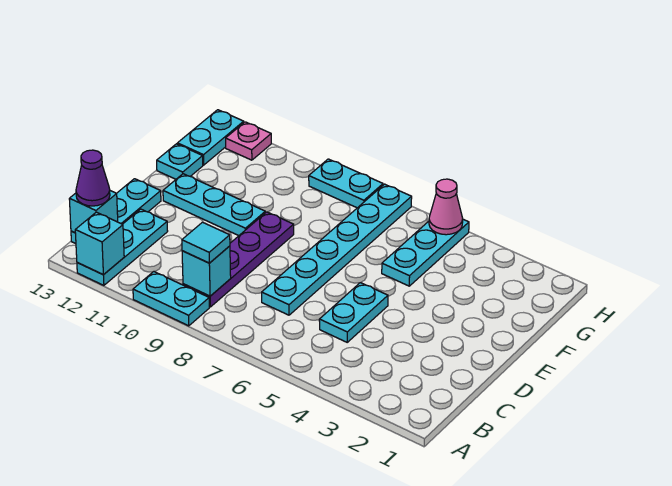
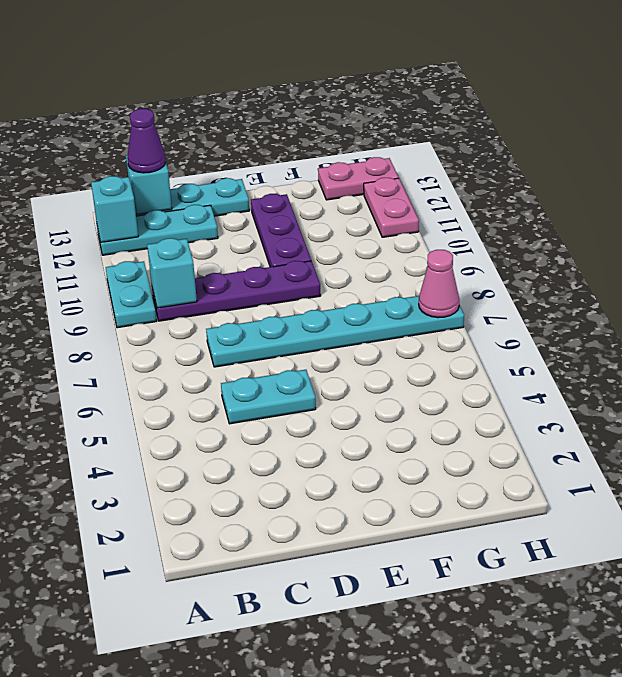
cyan 1x1 tile [182,222,230,263] -> none
cyan 1x3 plate [163,174,265,236] -> purple 1x3 plate [251,194,311,267]
cyan 1x3 plate [382,219,469,286] -> none
cyan 1x1 plate [157,144,203,179] -> none
cyan 1x2 plate [177,110,244,165] -> pink 1x2 plate [318,157,399,200]
pink 1x1 cone [429,179,463,235] -> pink 1x1 cone moved to [419,250,459,318]
cyan 1x2 plate [309,159,383,208] -> none
pink 1x1 plate [226,122,271,160] -> pink 1x2 plate [364,178,419,237]

